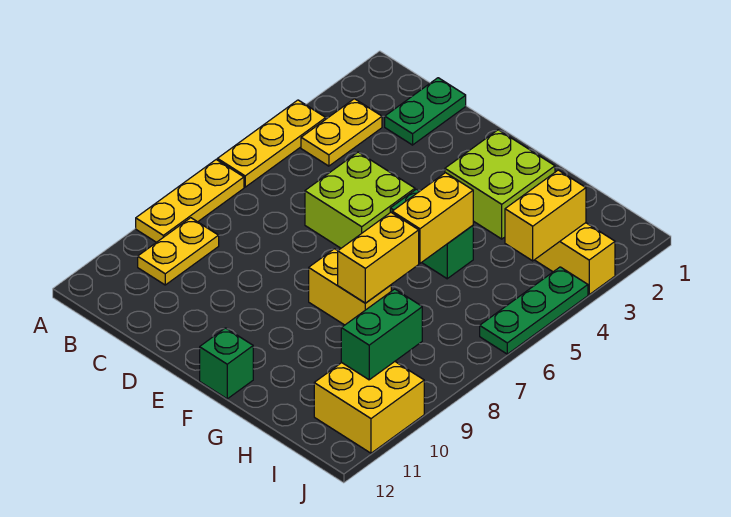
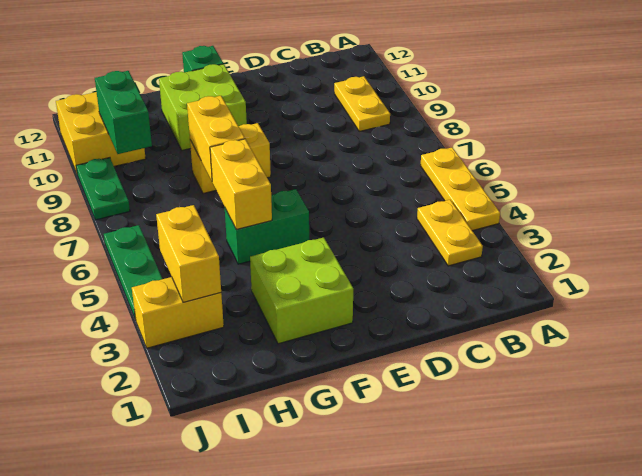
yellow 1x3 plate [136,160,244,242] -> none
green 1x2 plate [385,78,466,145] -> green 1x2 plate moved to [76,158,130,220]
lime 2x2 brick [305,152,415,248] -> lime 2x2 brick moved to [159,64,247,150]

